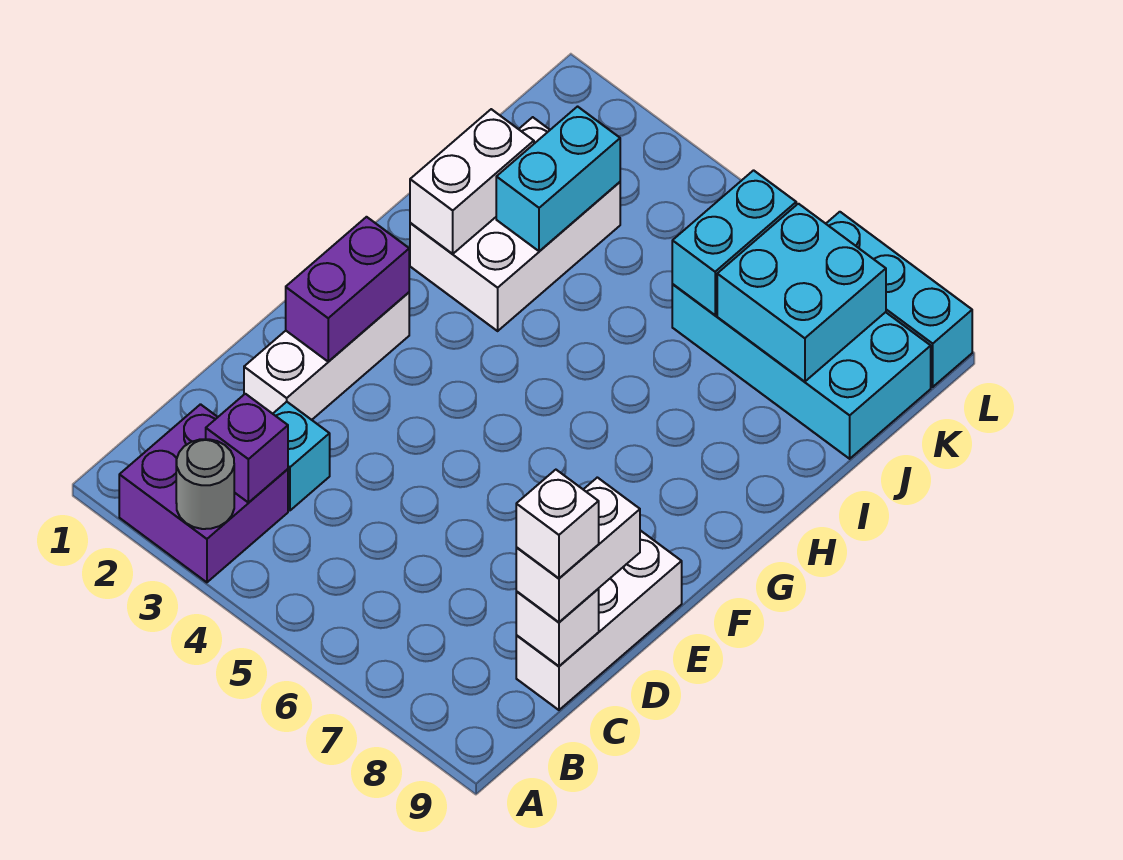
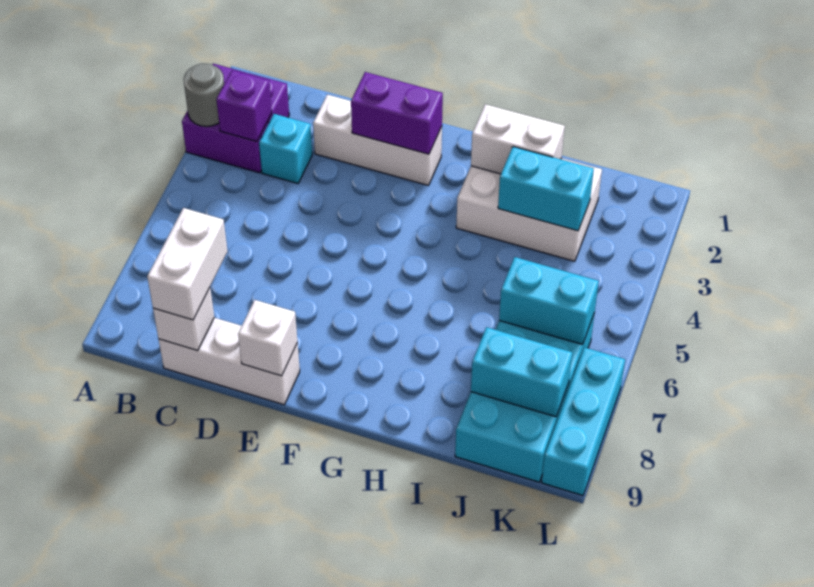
white 1x2 brick [516,477,640,622] -> white 1x2 brick turned to [147,208,228,320]
white 1x1 brick [516,470,599,578] -> white 1x1 brick moved to [238,300,297,376]
cyan 2x2 brick [717,204,886,382] -> cyan 1x2 brick [471,327,572,417]

